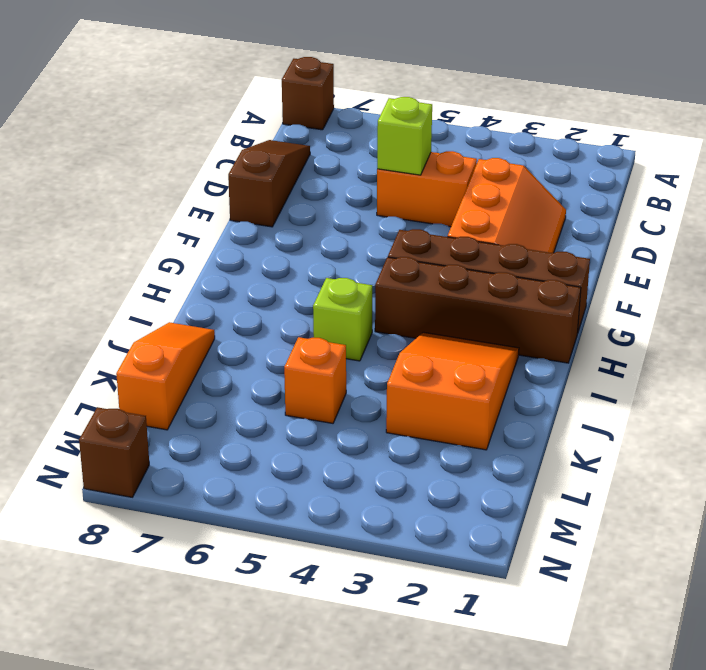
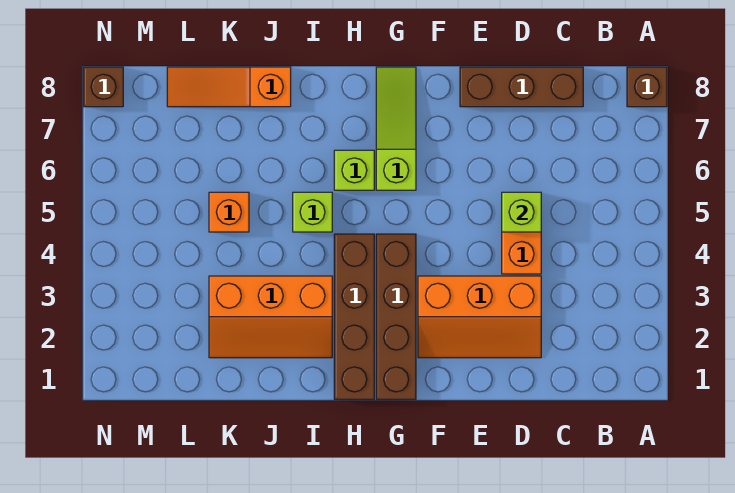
brown 1x3 slope [228,140,310,227] -> brown 1x3 brick [460,67,583,107]
none -> lime 1x3 slope [376,67,416,190]
none -> lime 1x1 brick [334,150,374,190]
orange 2x3 slope [386,332,519,450] -> orange 2x3 slope turned to [209,276,332,358]
orange 1x3 slope [116,322,215,430] -> orange 1x3 slope turned to [167,67,291,107]

